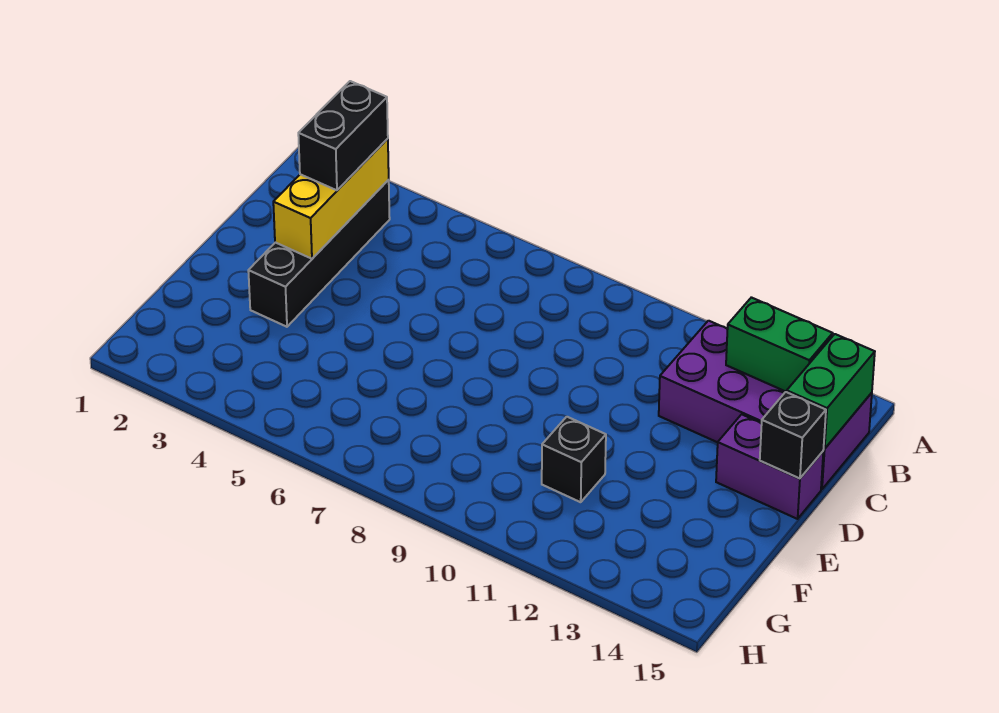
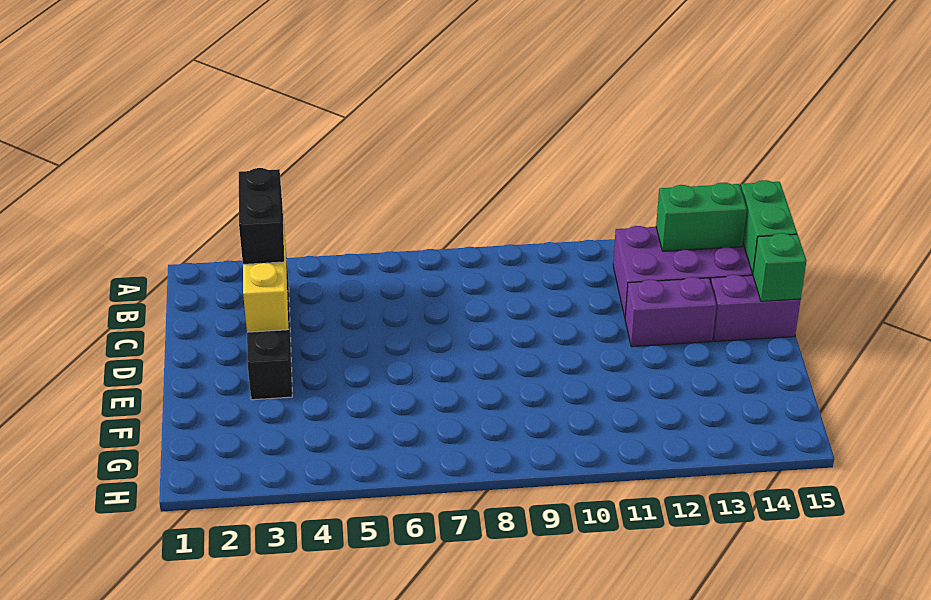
none -> purple 1x2 brick [625,277,716,347]
black 1x1 brick [760,392,826,478] -> green 1x1 brick [753,233,806,301]
black 1x1 brick [542,417,606,502] -> none

